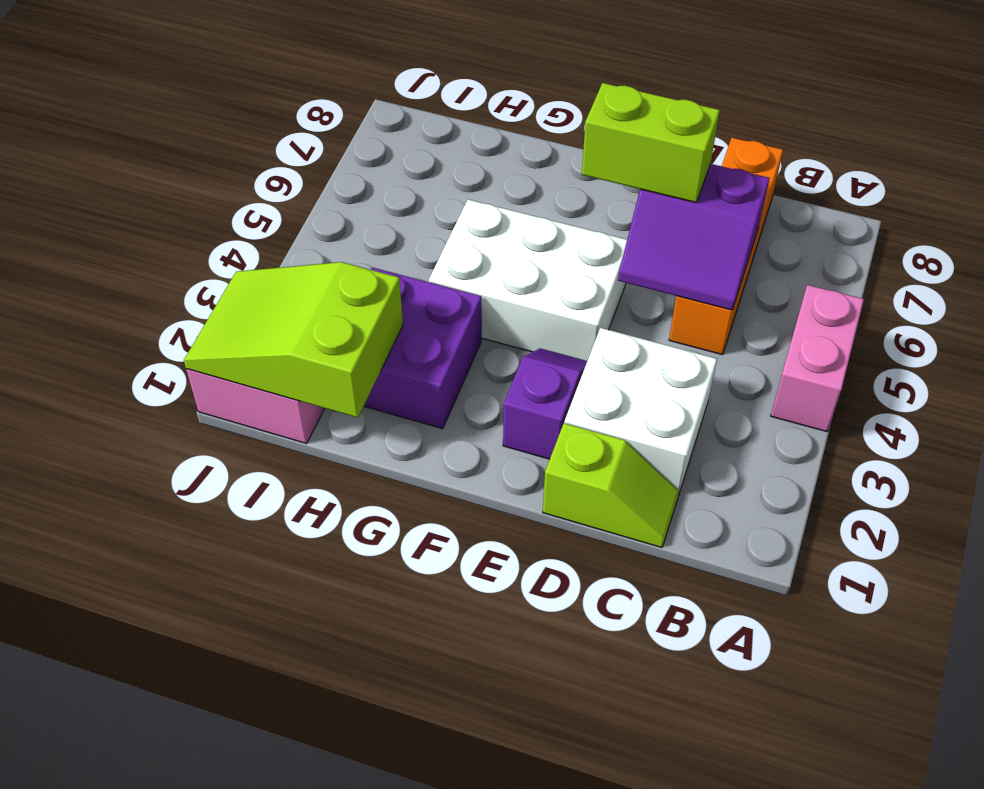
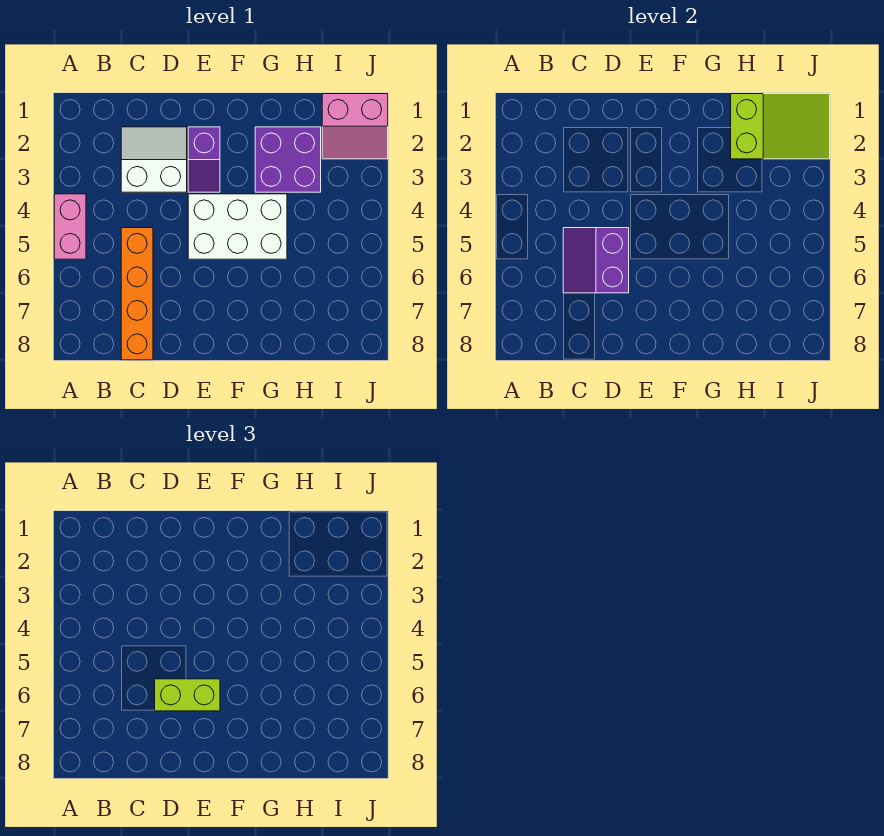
lime 1x2 slope [543,423,679,548] -> none
white 2x2 brick [564,328,717,496] -> white 2x2 slope [121,127,187,192]
purple 2x2 slope [618,164,769,310] -> purple 2x2 slope turned to [563,228,629,293]

